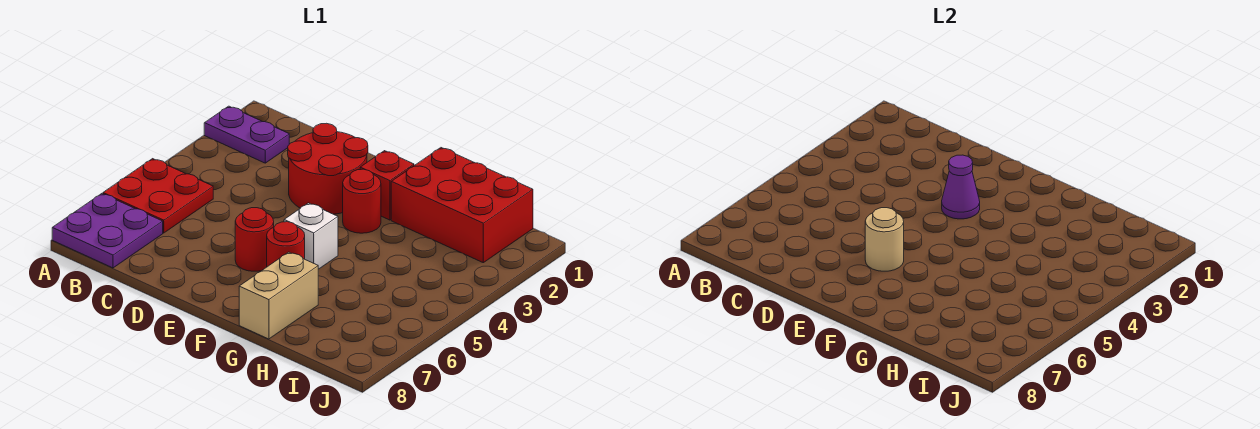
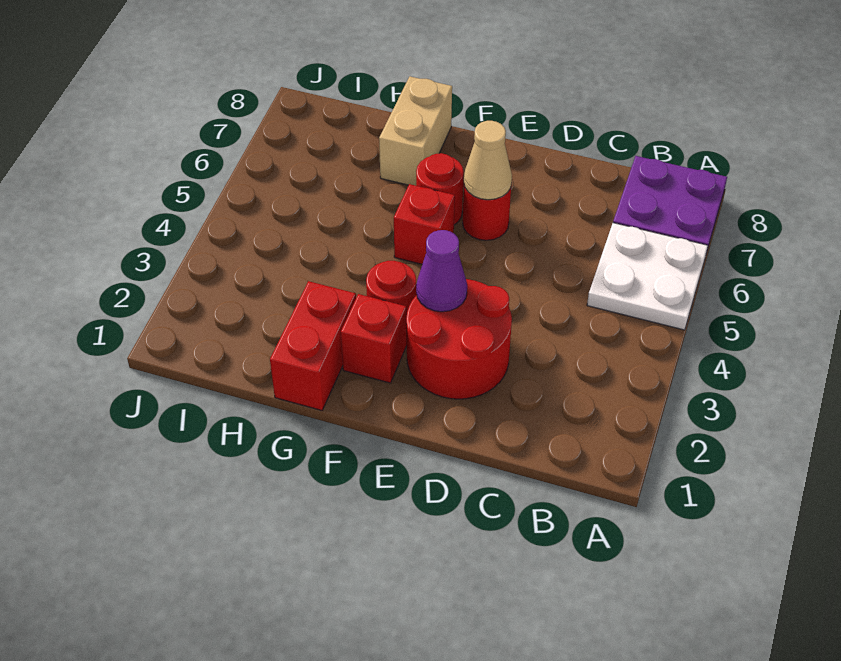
purple 1x2 plate [204,106,289,163] -> none
red 2x2 plate [103,159,213,233] -> white 2x2 plate [587,223,708,330]
tan 1x1 round brick [865,208,904,271] -> tan 1x1 cone [464,121,512,200]
white 1x1 brick [284,203,338,269] -> red 1x1 brick [394,184,455,264]
red 2x3 brick [391,148,533,263] -> red 1x2 brick [270,281,356,410]

